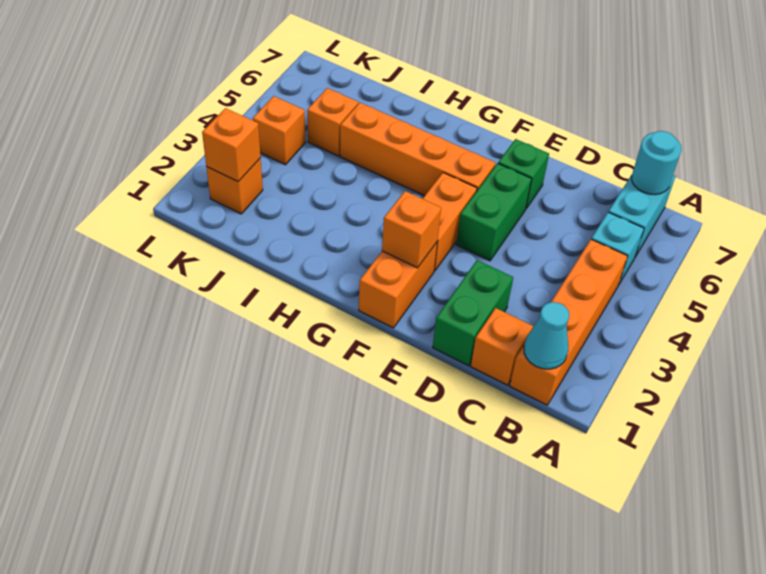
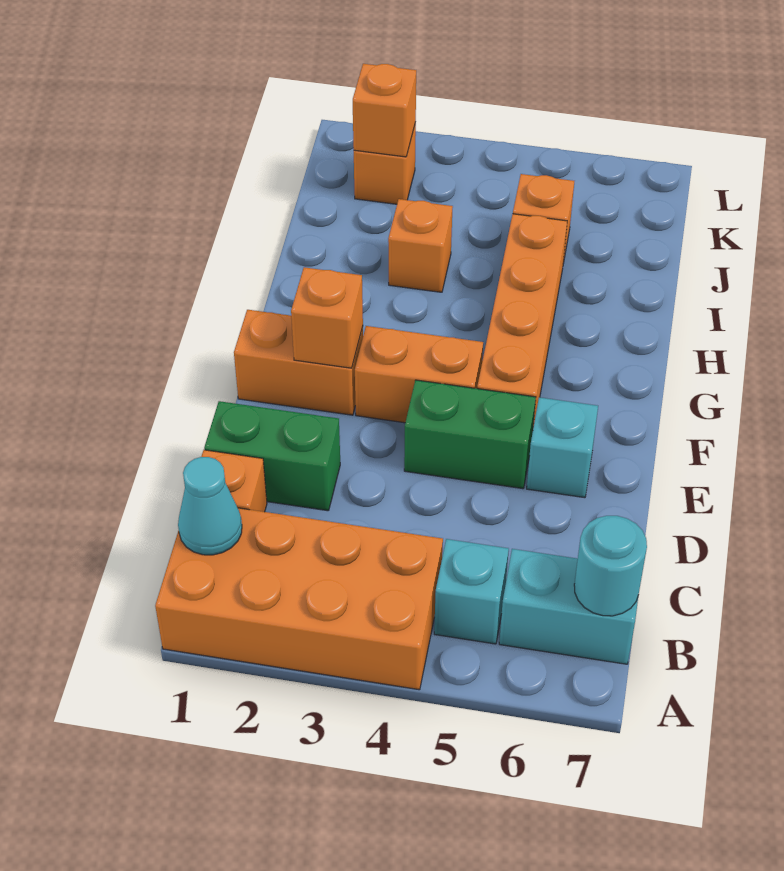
orange 1x4 brick [510,239,628,405] -> orange 2x4 brick [155,508,443,690]
green 1x1 brick [498,139,549,208] -> cyan 1x1 brick [527,397,598,498]
orange 1x1 brick [253,96,305,165] -> orange 1x1 brick moved to [388,199,453,292]

